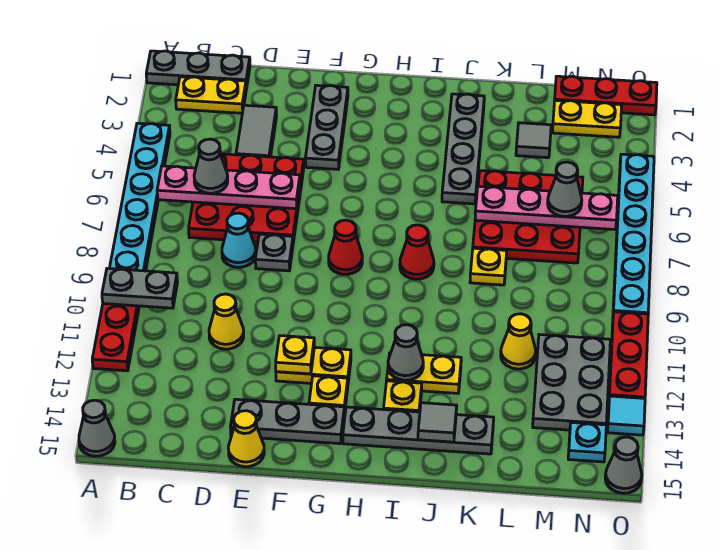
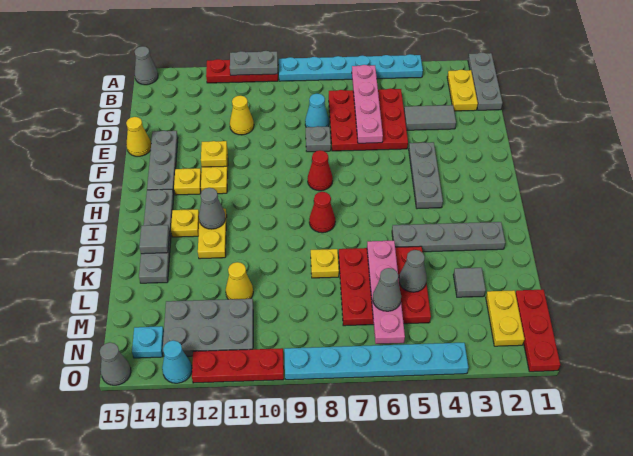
grey 1x2 plate [102,268,178,308] -> grey 1x2 plate turned to [230,51,278,75]
grey 1x1 cone [194,139,228,193] -> grey 1x1 cone moved to [399,250,427,292]
grey 1x3 plate [305,85,348,169] -> grey 1x3 plate turned to [409,142,443,209]
cyan 1x1 tile [607,396,645,435] -> cyan 1x1 cone [162,341,192,383]

